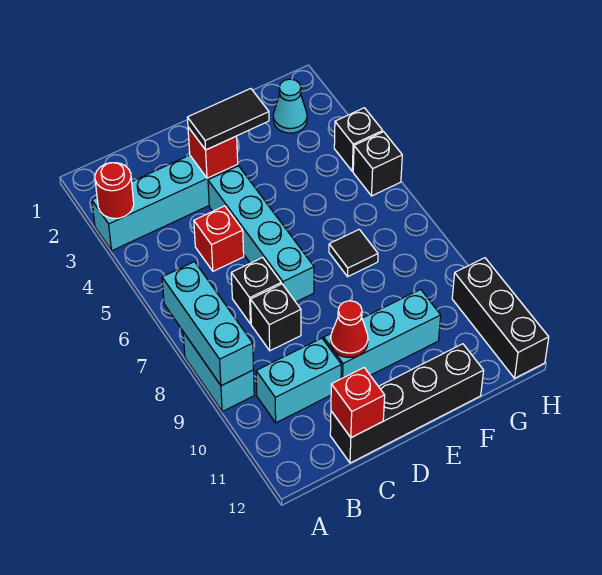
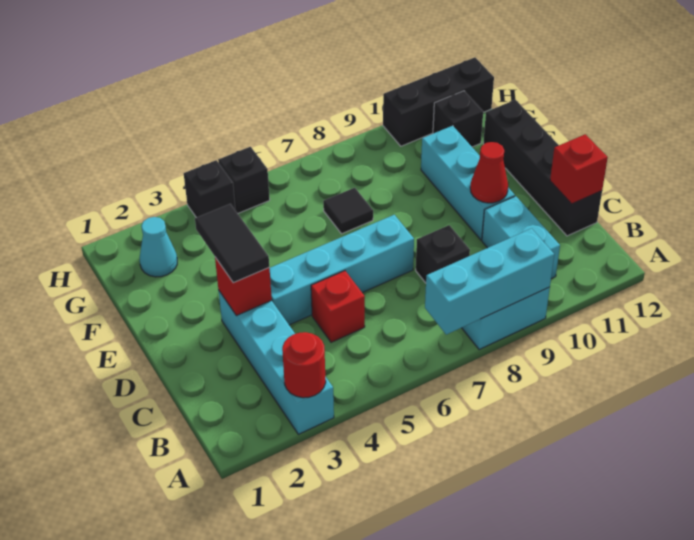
black 1x1 brick [231,257,281,324] -> black 1x1 brick moved to [433,91,483,147]

